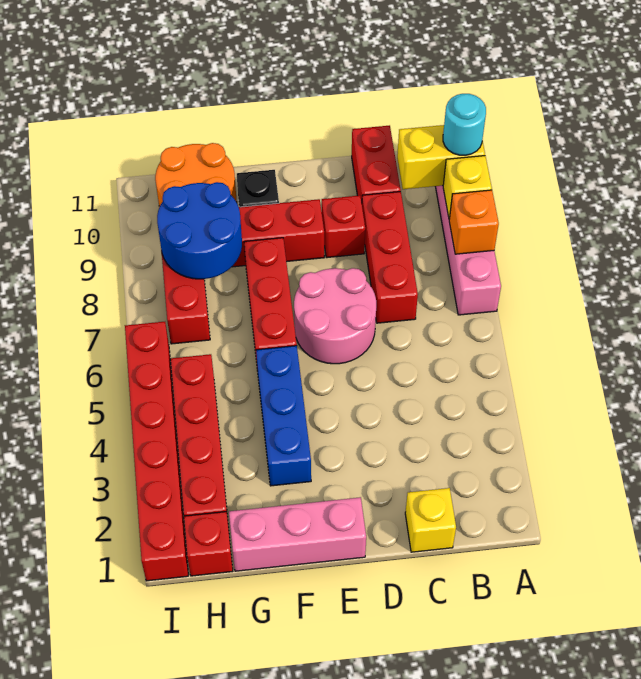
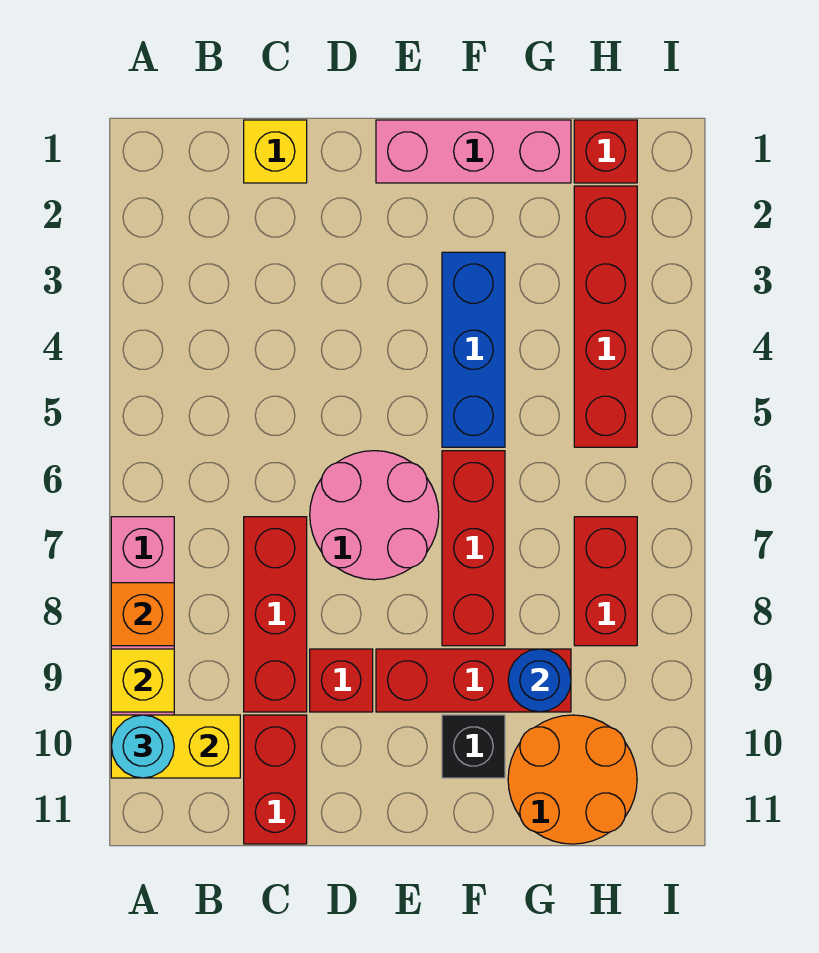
blue 2x2 round brick [157,182,242,279] -> blue 1x1 round brick [508,649,571,712]
red 1x6 brick [125,322,188,581] -> none

